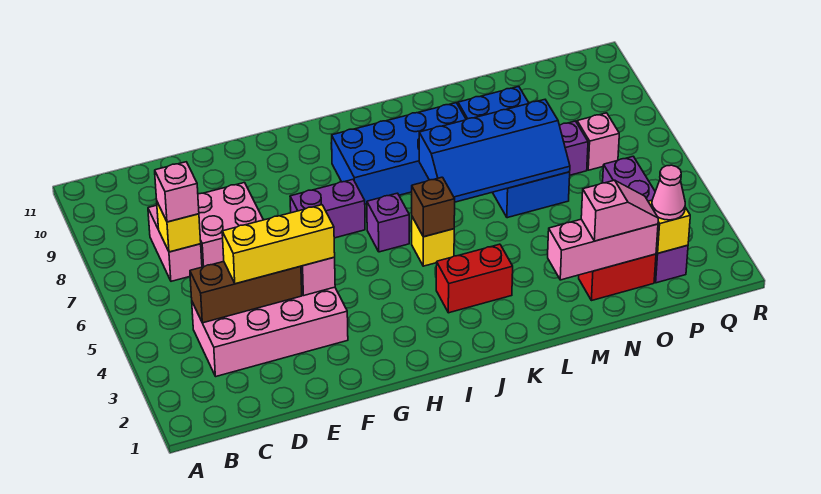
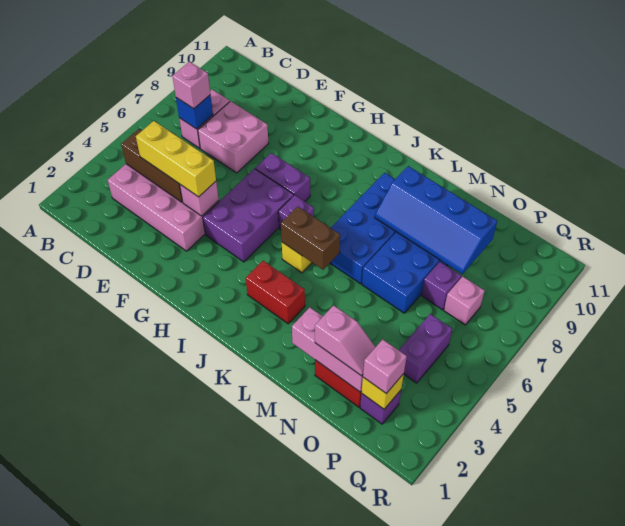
yellow 1x1 brick [157,202,201,252] -> blue 1x1 brick [176,95,213,129]
none -> purple 2x3 brick [203,169,294,262]
blue 2x4 brick [331,103,466,204] -> blue 2x4 brick turned to [330,173,396,284]
brown 1x1 brick [412,177,455,237] -> brown 1x2 brick [281,207,340,270]
blue 2x4 slope [419,100,570,202] -> blue 2x4 slope moved to [375,166,497,274]
pink 1x1 cone [652,165,685,220] -> pink 1x1 brick [363,339,407,394]

